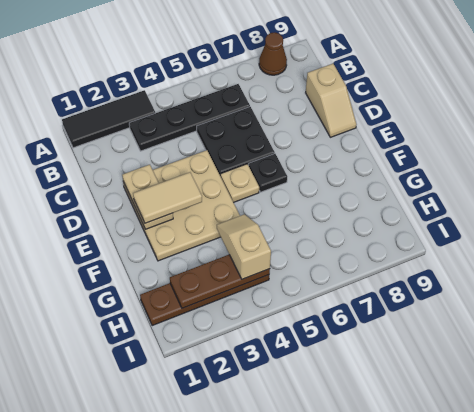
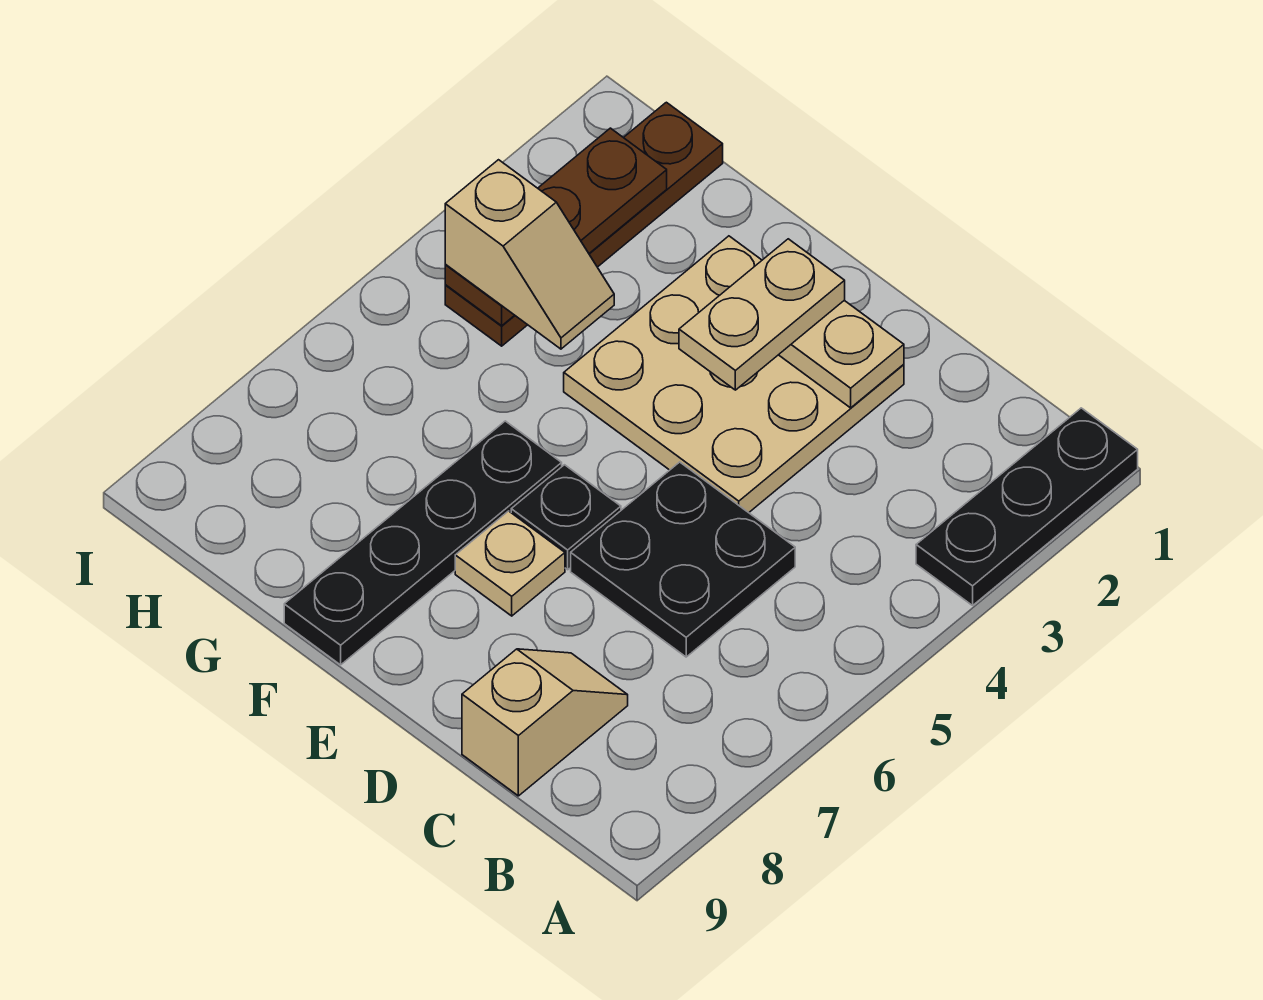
black 1x3 tile [62,90,155,148] -> black 1x3 plate [916,408,1138,605]
brown 1x1 cone [259,33,287,75] -> none
black 1x4 plate [129,84,250,151] -> black 1x4 plate moved to [284,421,562,665]
tan 1x2 slope [306,64,356,137] -> tan 1x2 slope turned to [462,649,628,796]
tan 1x2 tile [133,172,202,223] -> tan 1x2 plate [679,239,845,390]
tan 1x1 plate [221,164,259,202] -> tan 1x1 plate moved to [455,511,565,616]

